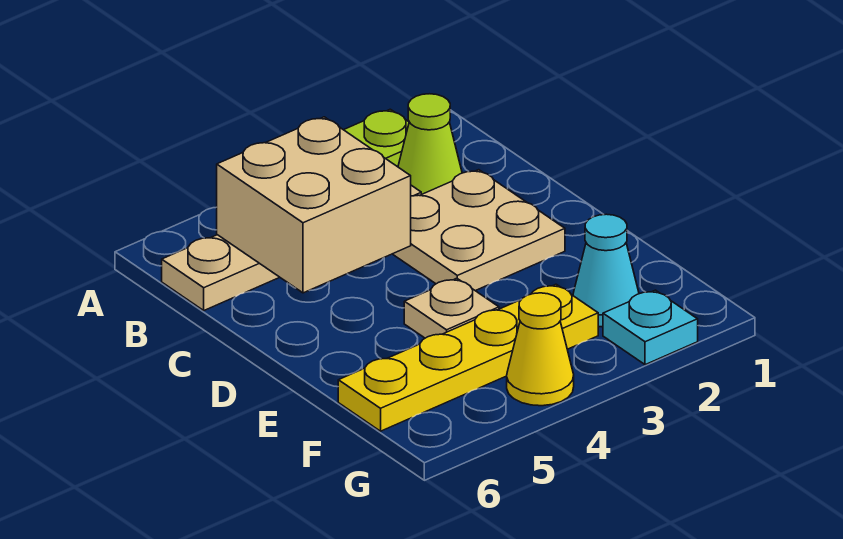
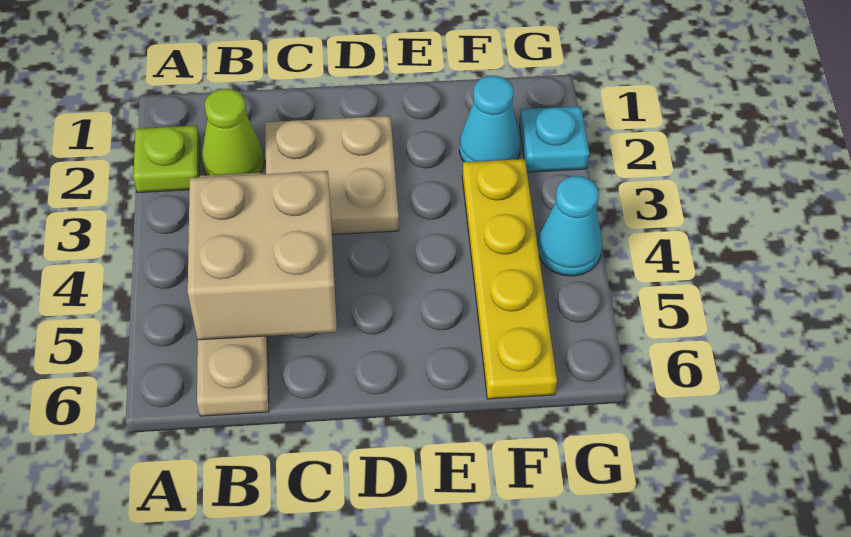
tan 1x1 plate [404,278,499,338] -> none
yellow 1x1 cone [507,293,574,406] -> cyan 1x1 cone [538,176,602,276]

